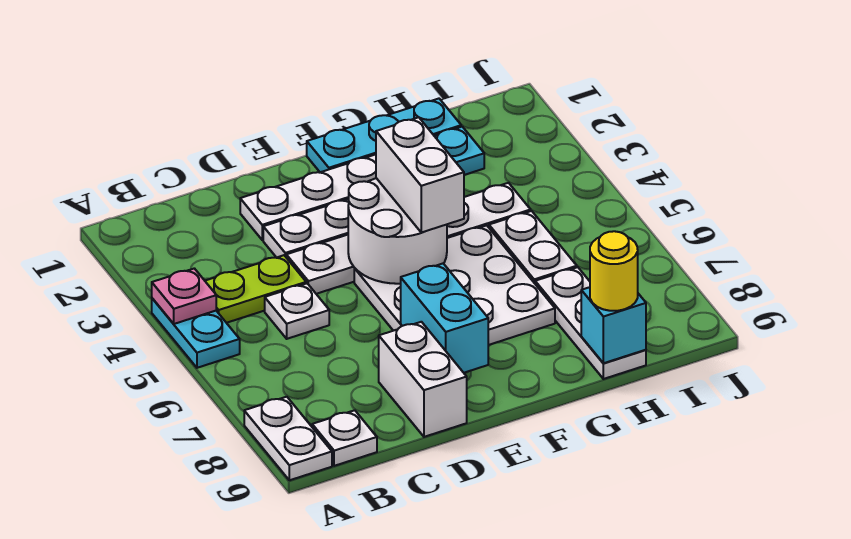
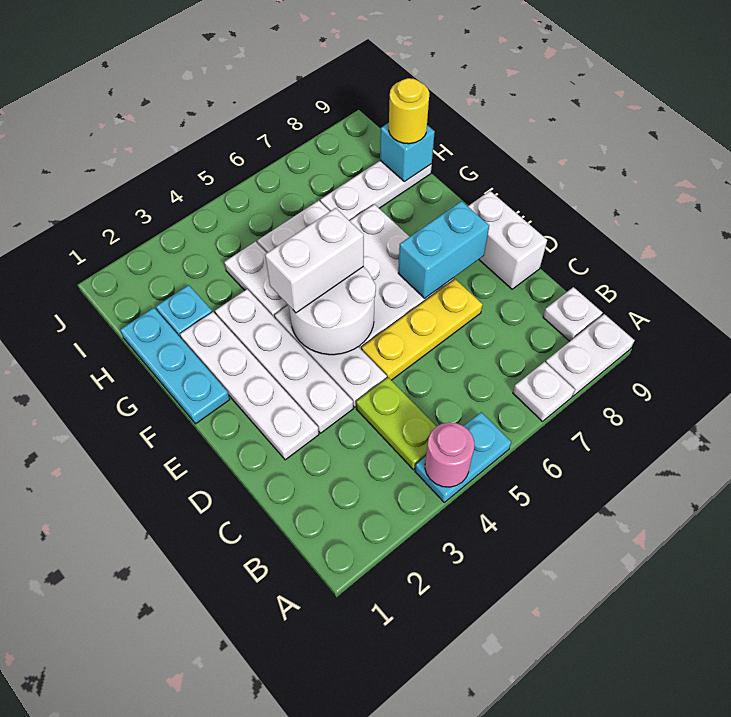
pink 1x1 plate [152,268,216,324] -> pink 1x1 round brick [425,422,474,487]
white 1x1 plate [265,283,329,339] -> white 1x1 plate moved to [513,362,575,422]
none -> yellow 1x3 plate [361,279,483,380]
white 1x2 brick [379,322,467,437] -> white 1x2 brick turned to [468,191,547,289]

